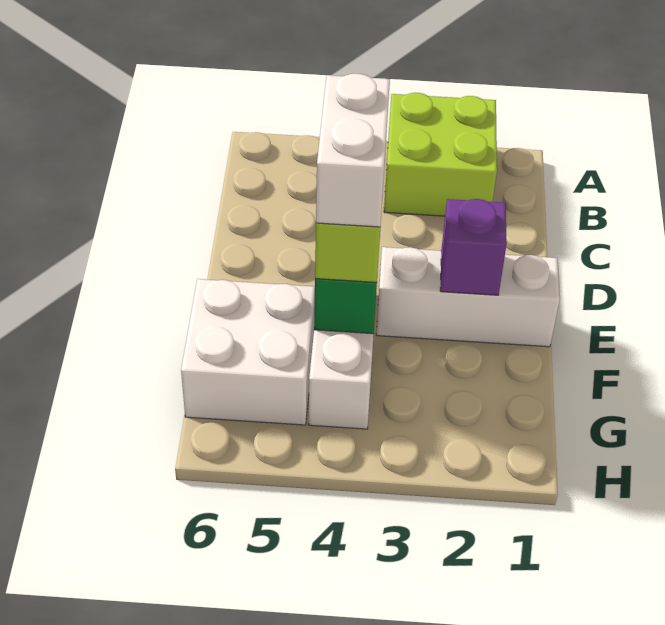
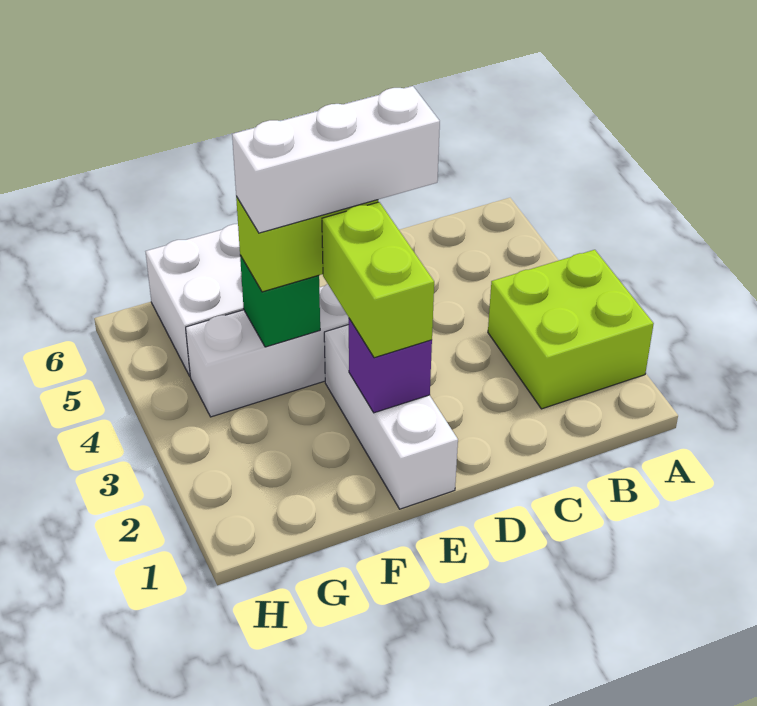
none -> lime 1x2 brick [322,202,434,358]
white 1x2 brick [316,74,390,227] -> white 1x3 brick [232,86,440,233]

